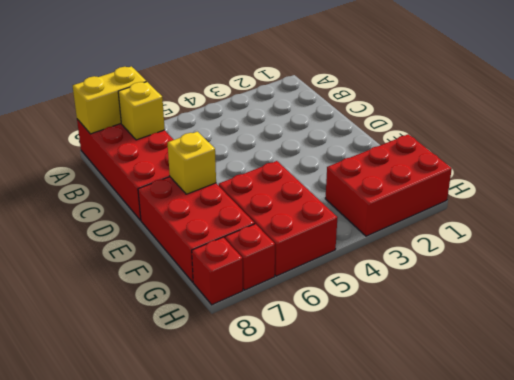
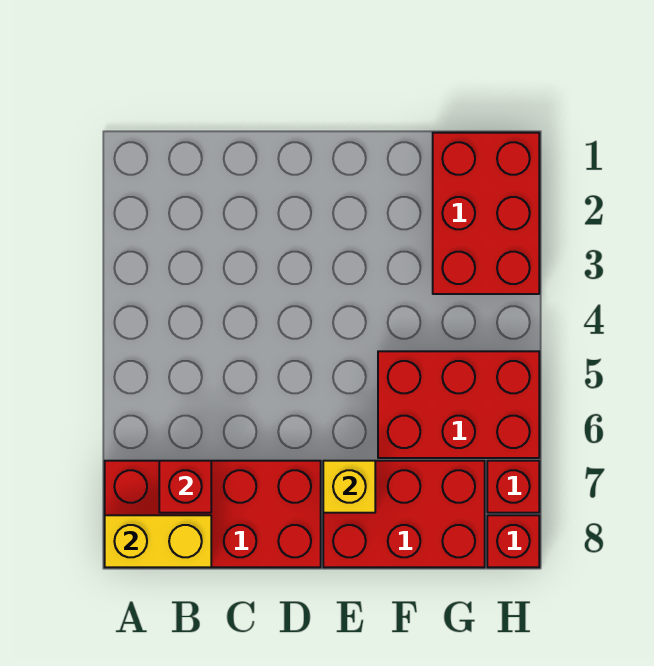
yellow 1x2 brick [73,66,146,134] -> yellow 1x2 brick turned to [105,515,211,567]
yellow 1x1 brick [118,82,165,140] -> red 1x1 brick [159,461,211,513]

